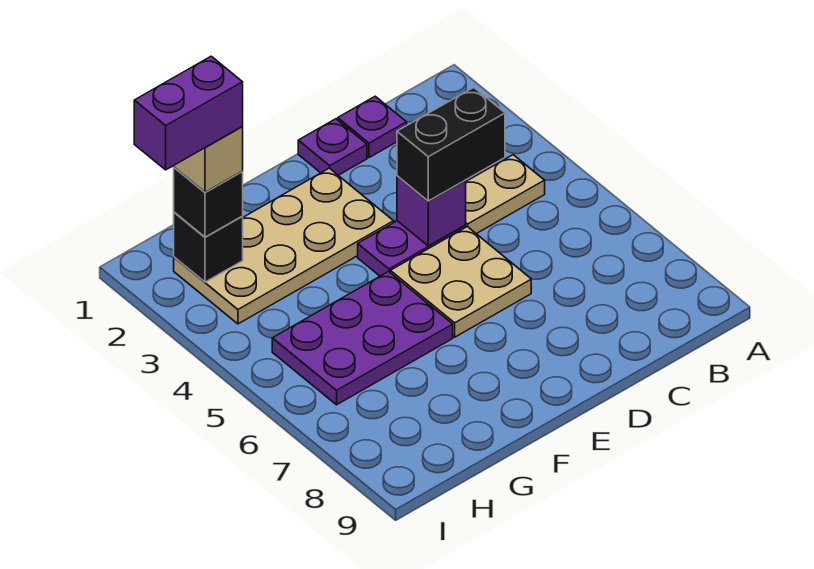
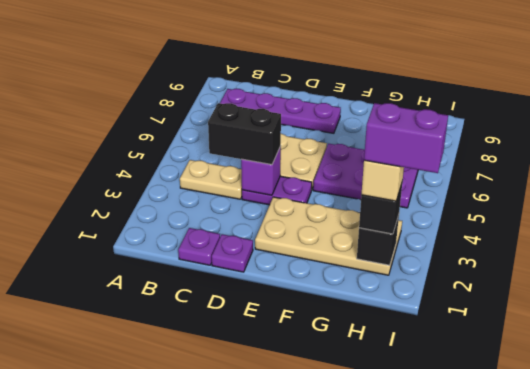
none -> purple 1x4 plate [220,89,341,133]

